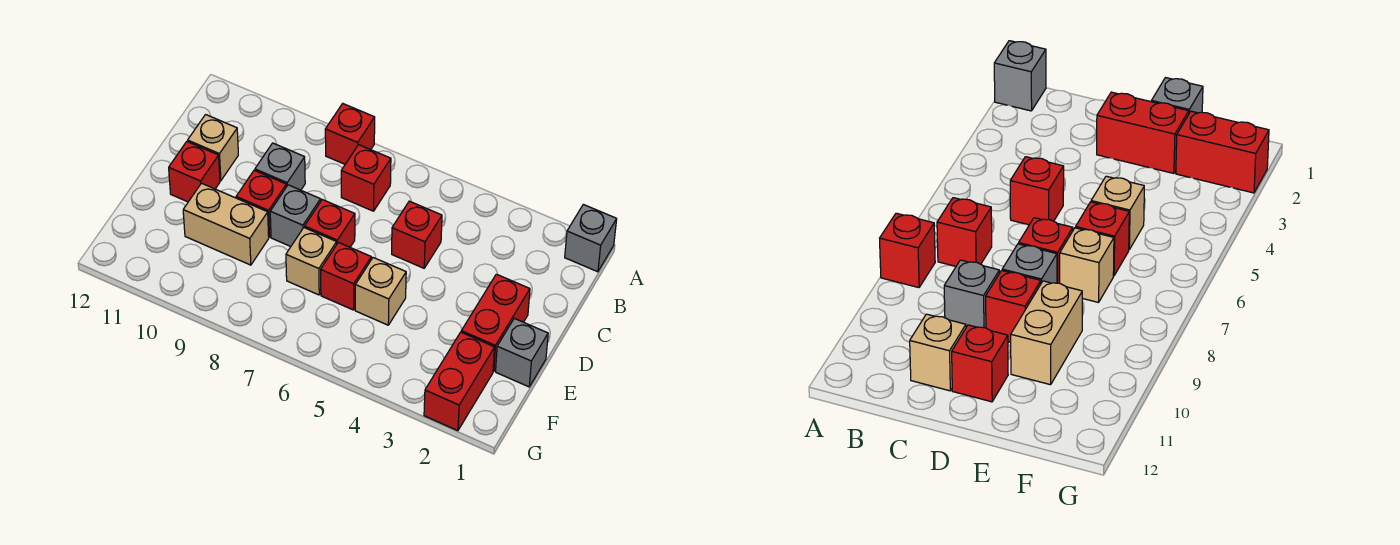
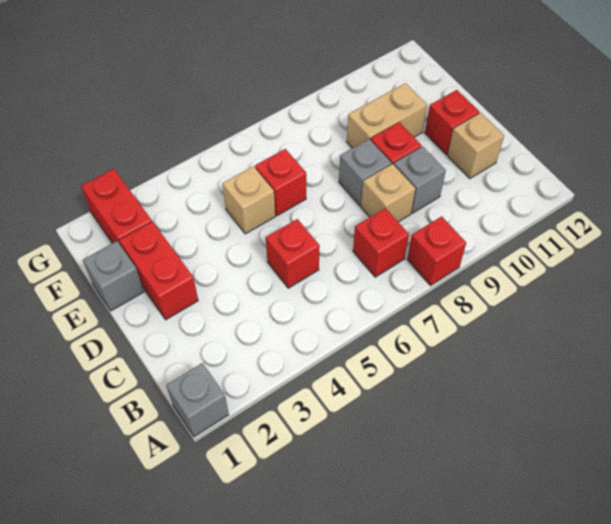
red 1x1 brick [305,200,355,247] -> none
tan 1x1 brick [286,228,337,295] -> tan 1x1 brick moved to [361,164,415,222]

